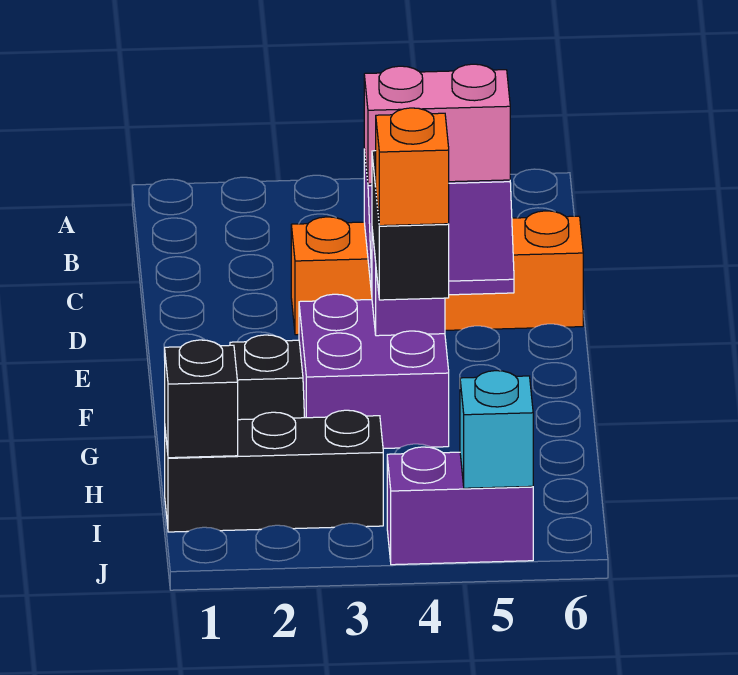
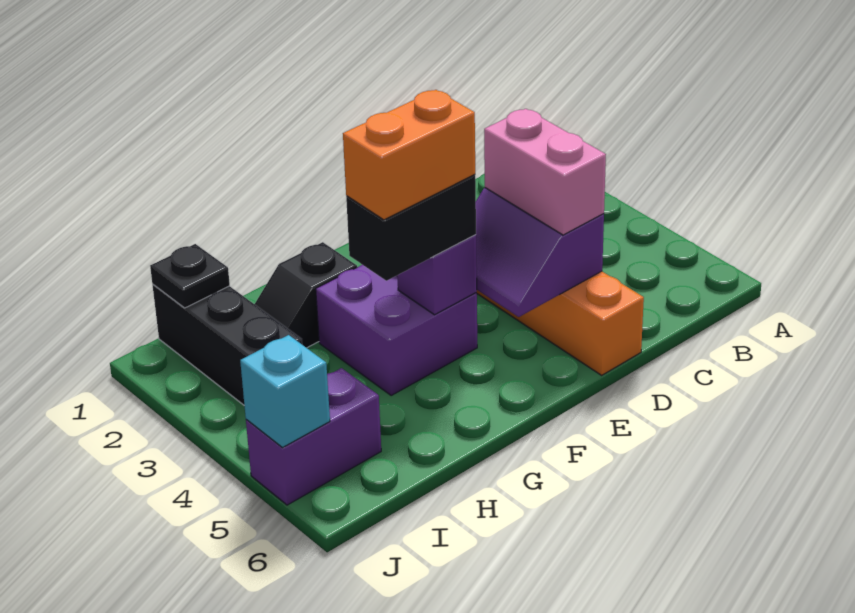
orange 1x1 brick [376,108,449,226] -> orange 1x2 brick [343,90,475,220]
black 1x1 brick [165,340,238,458] -> black 1x1 plate [150,244,230,308]
purple 1x2 brick [387,447,533,565] -> purple 1x2 brick turned to [246,368,381,505]

